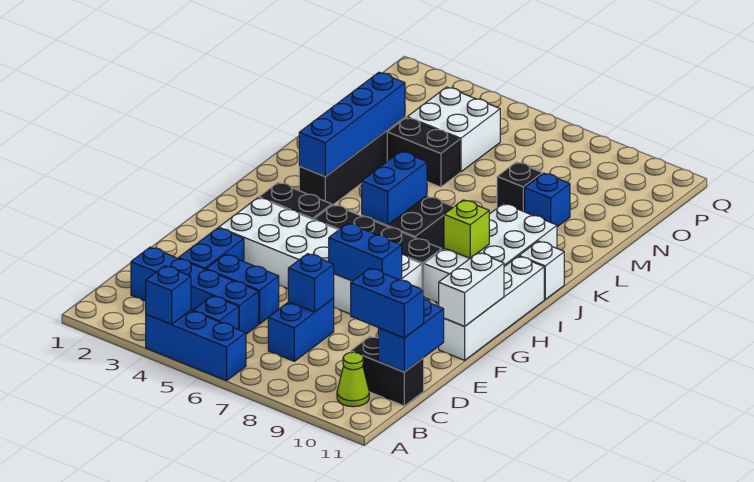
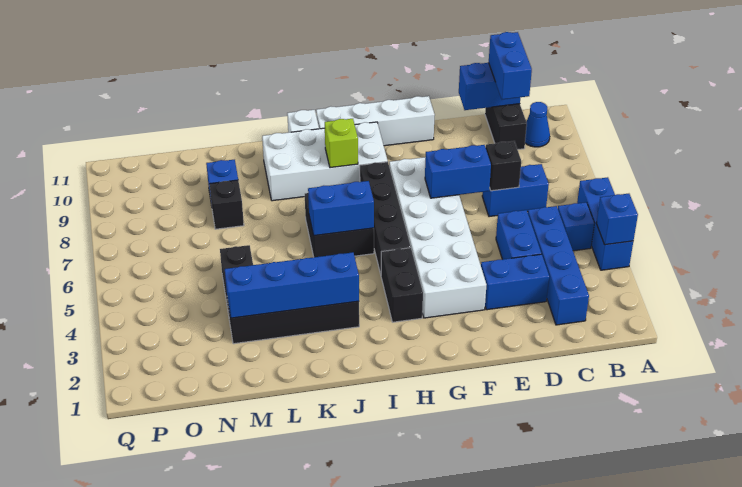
lime 1x1 cone [337,352,369,407] -> blue 1x1 cone [525,102,550,147]
blue 1x1 brick [288,254,334,312] -> black 1x1 brick [486,141,521,191]
blue 1x2 brick [329,223,402,281] -> blue 1x2 brick turned to [425,145,491,198]
white 1x2 brick [439,253,504,326] -> none
white 2x2 brick [407,87,500,172] -> none

